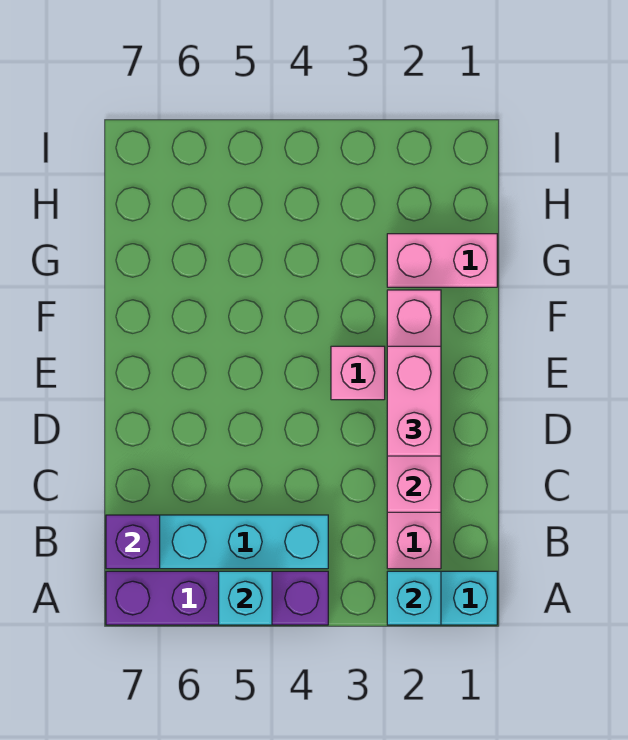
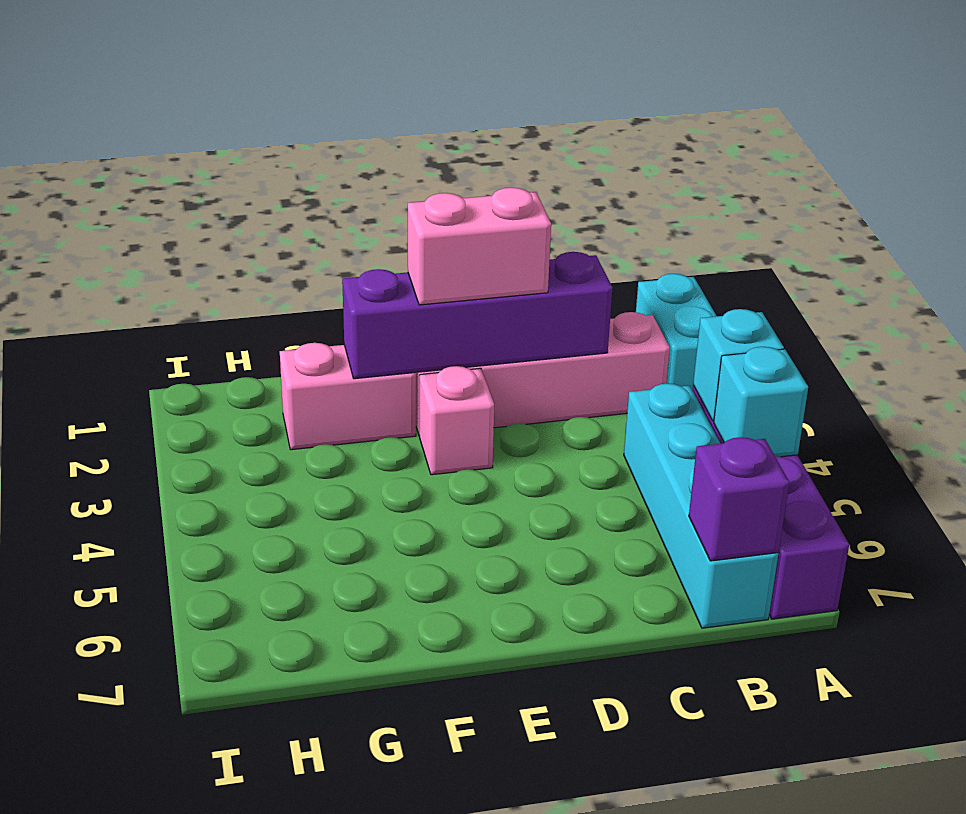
cyan 1x1 brick [387,571,441,625] -> cyan 1x1 brick moved to [693,309,784,421]
pink 1x4 brick [387,290,441,512] -> purple 1x4 brick [342,252,613,379]
pink 1x2 brick [387,234,497,287] -> pink 1x2 brick turned to [280,343,416,450]

